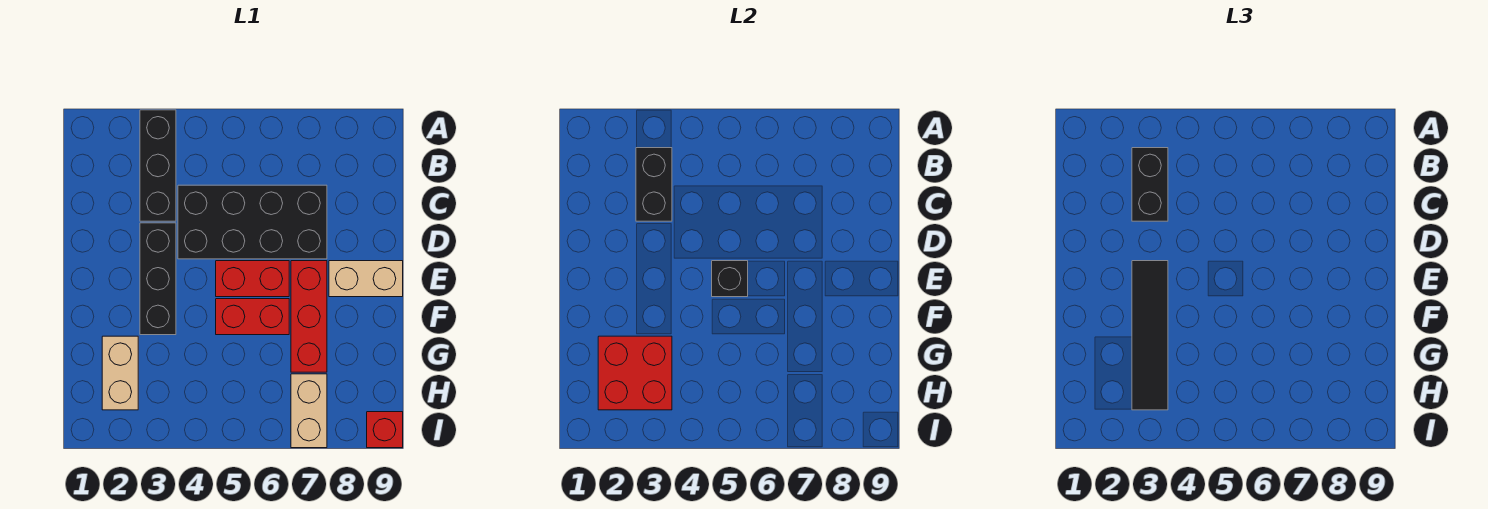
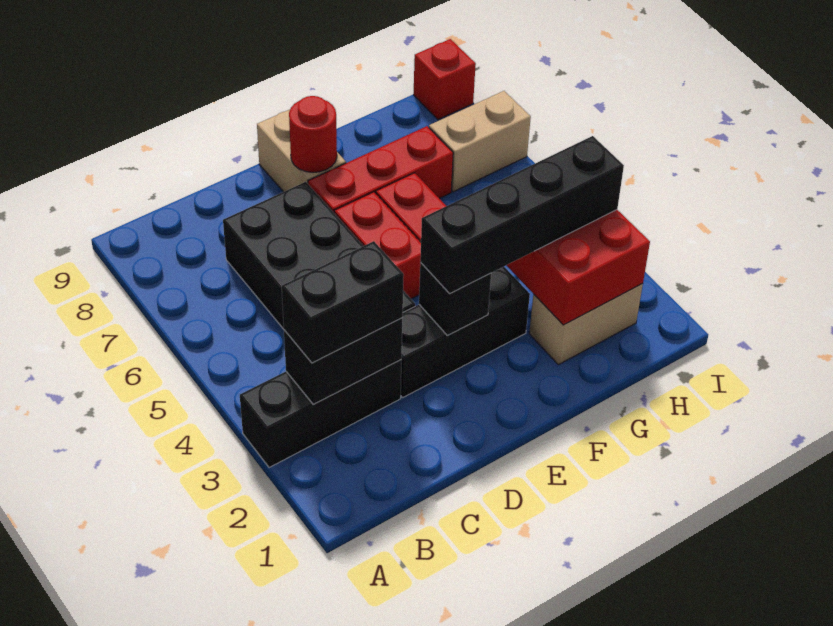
black 1x4 tile [1132,261,1168,410] -> black 1x4 brick [420,136,624,294]
black 1x1 brick [712,261,748,297] -> black 1x1 brick moved to [419,263,491,335]
none -> red 1x1 round brick [289,96,337,172]

